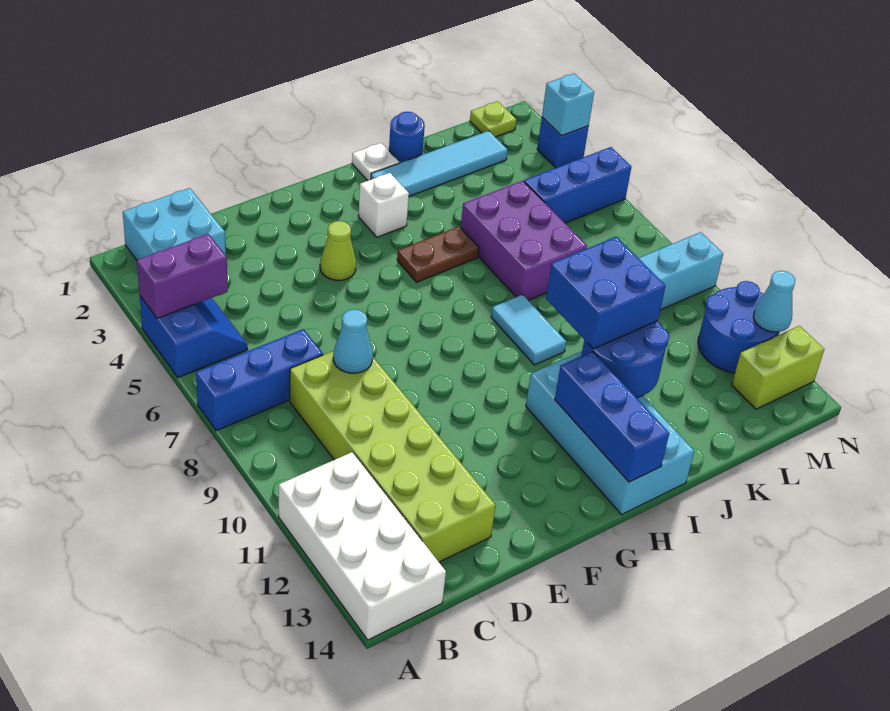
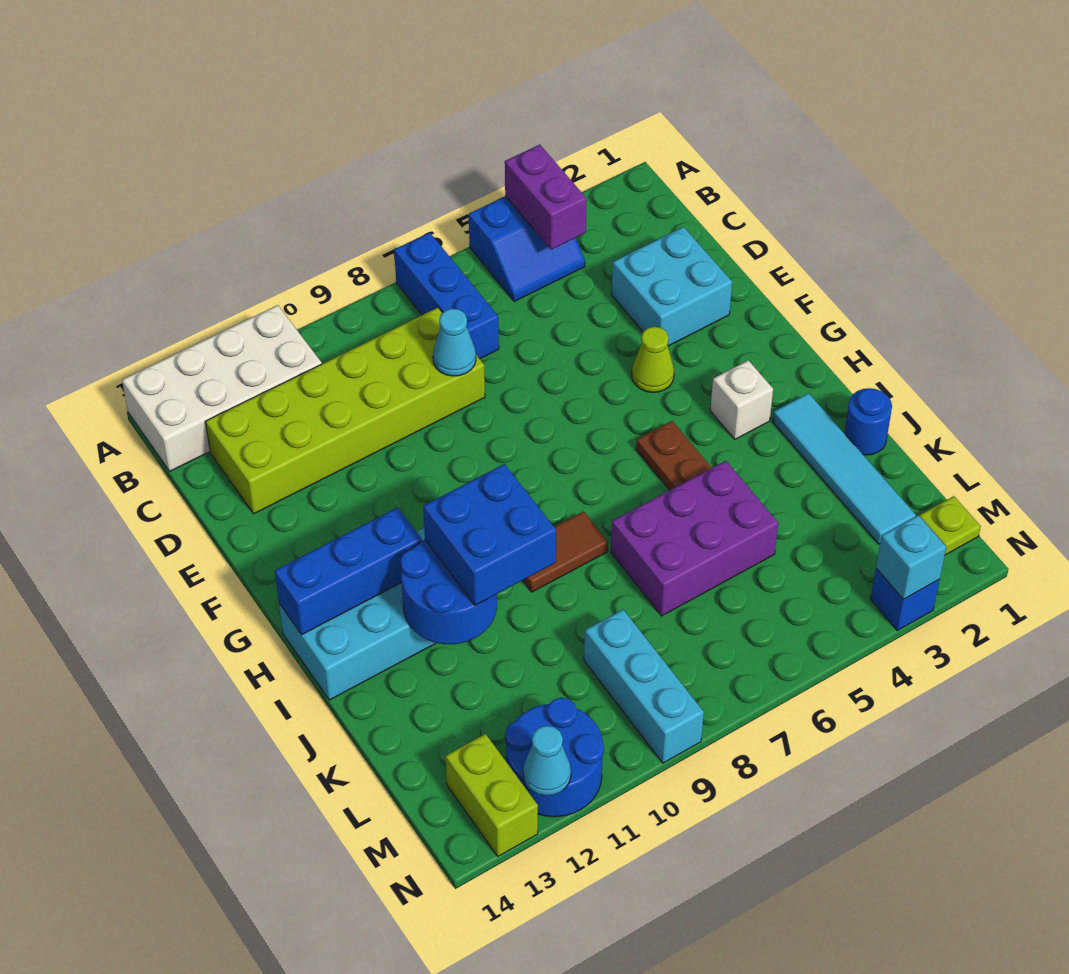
cyan 2x2 brick [123,188,226,260] -> cyan 2x2 brick moved to [612,227,732,346]
white 1x1 plate [352,143,399,181] -> none
cyan 1x2 tile [491,295,566,365] -> brown 1x2 tile [523,511,608,592]
blue 1x3 brick [524,147,631,223] -> none

